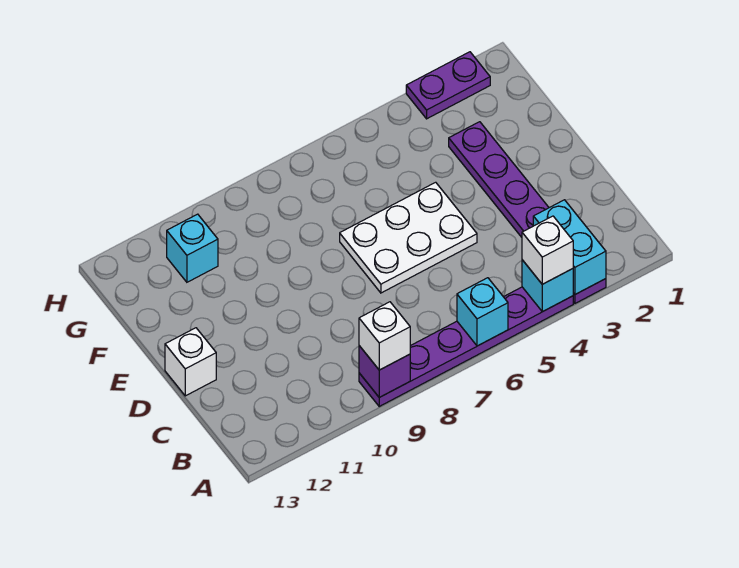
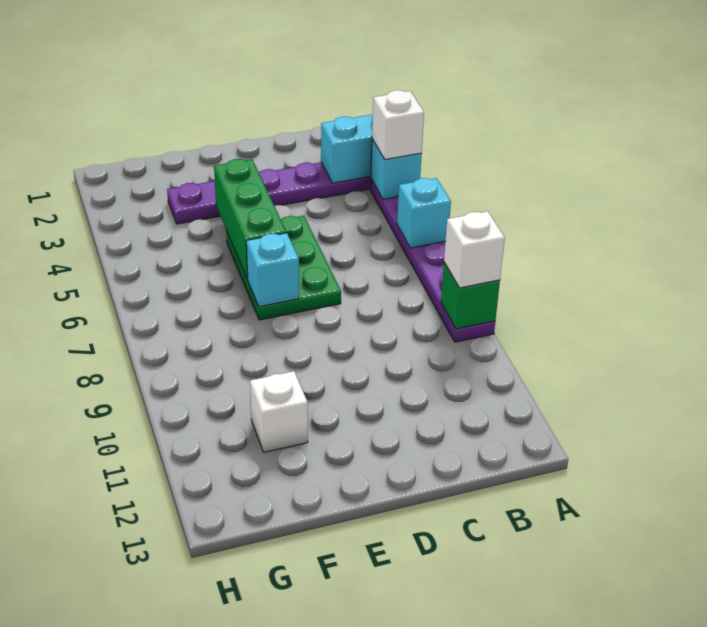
purple 1x1 brick [359,346,410,397] -> green 1x1 brick [441,263,500,329]
white 2x3 plate [340,182,477,293] -> green 2x3 plate [226,216,341,320]
white 1x1 brick [165,328,216,396] -> white 1x1 brick moved to [250,371,308,452]
none -> green 1x3 brick [214,159,286,279]
cyan 1x1 brick [167,214,218,282] -> cyan 1x1 brick moved to [246,233,299,307]
purple 1x2 plate [406,52,490,119] -> none

